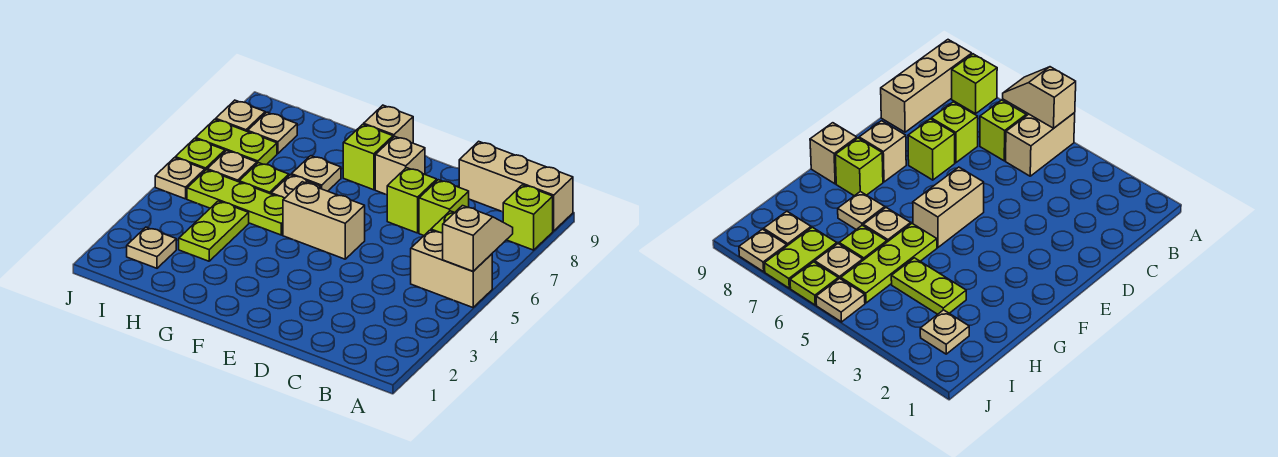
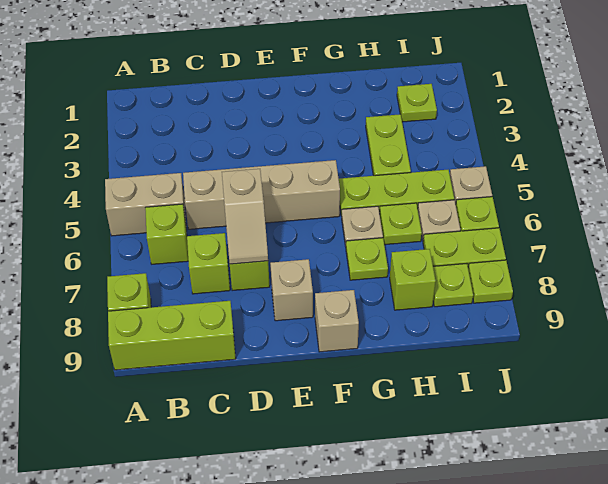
tan 1x2 slope [443,206,513,271] -> tan 1x2 slope moved to [222,169,268,264]
tan 1x3 brick [459,141,573,231] -> lime 1x3 brick [108,301,236,370]
tan 1x2 brick [283,182,365,259] -> tan 1x4 brick [183,160,340,229]
lime 1x1 brick [343,124,393,190] -> lime 1x1 brick moved to [390,249,436,310]
tan 1x1 plate [291,156,341,191] -> lime 1x1 plate [346,238,388,280]
tan 1x1 plate [127,227,176,268] -> lime 1x1 plate [397,84,437,122]
tan 1x1 plate [248,112,297,153] -> lime 1x1 plate [433,264,473,307]
tan 1x1 plate [216,100,265,132] -> lime 1x1 plate [468,260,513,303]

